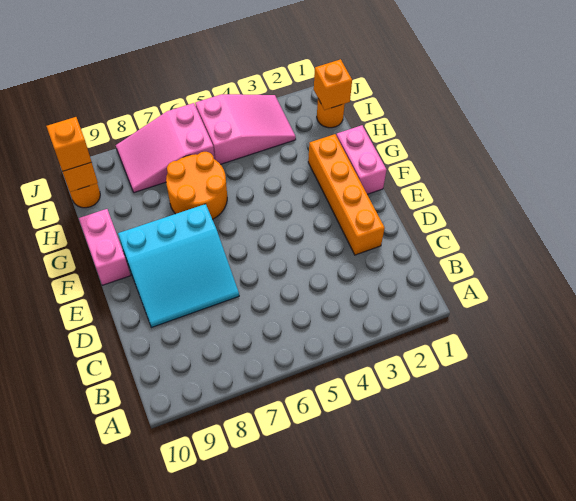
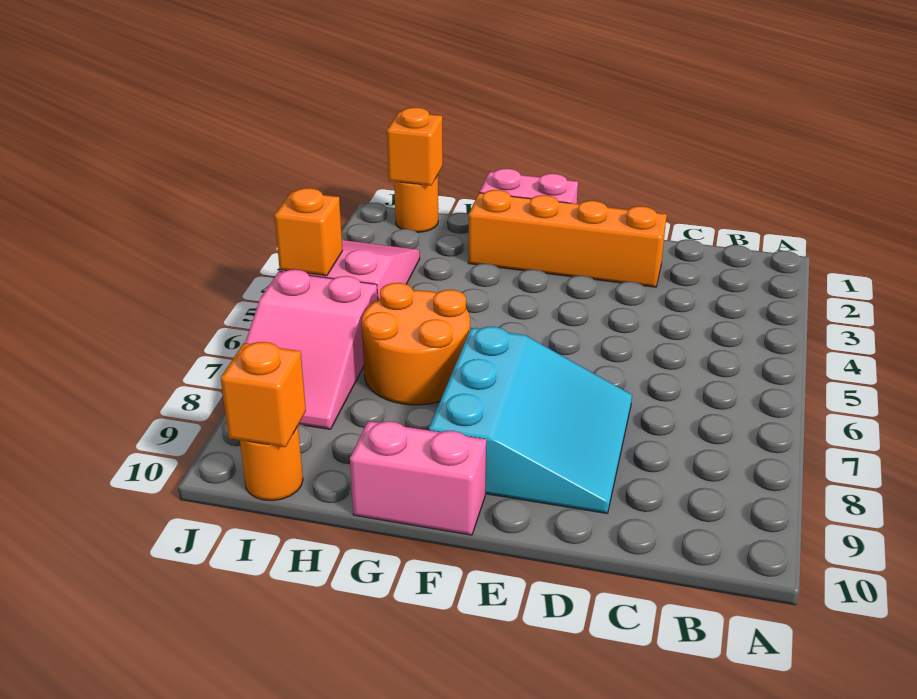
orange 1x1 brick [46,117,91,171] -> orange 1x1 brick moved to [274,188,343,276]

